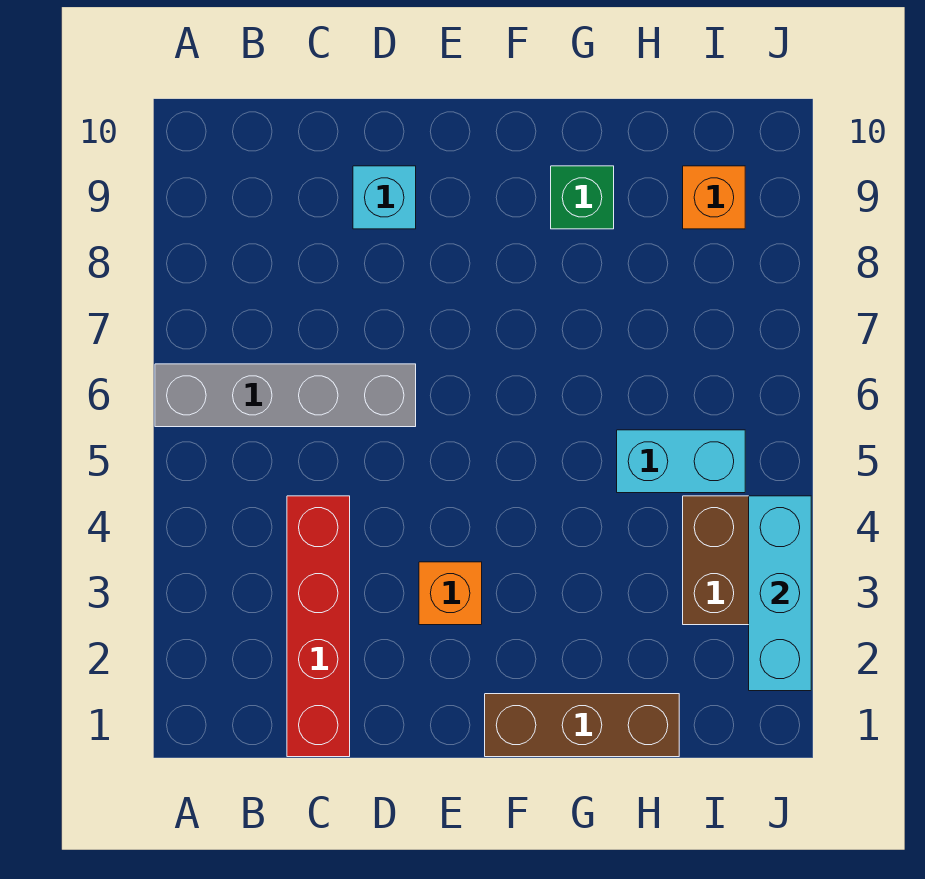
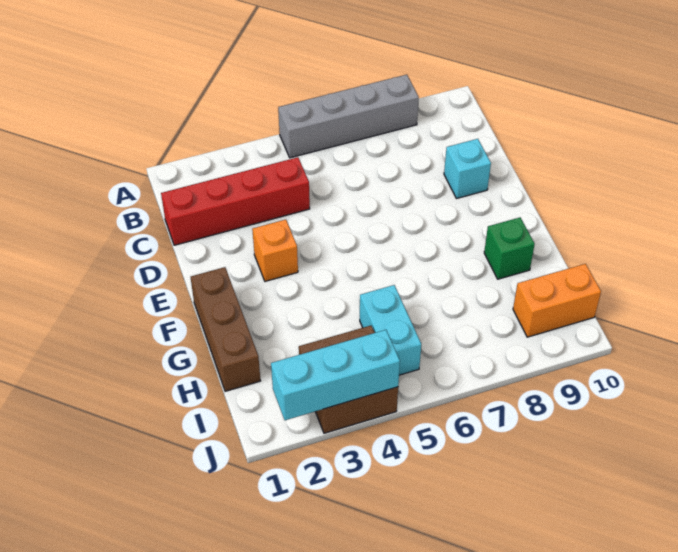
grey 1x4 brick [155,364,416,427] -> grey 1x4 brick turned to [278,75,419,158]
orange 1x1 brick [683,166,745,229] -> orange 1x2 brick [513,264,601,337]

